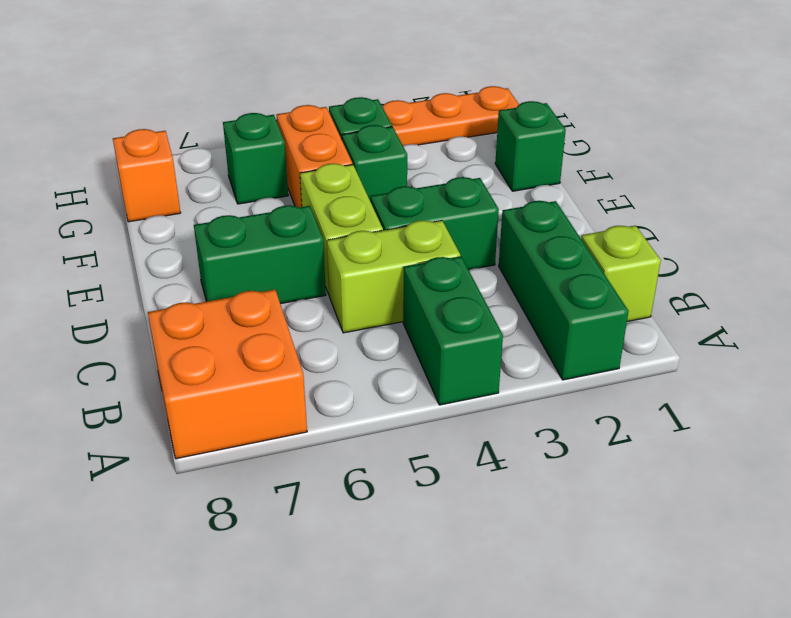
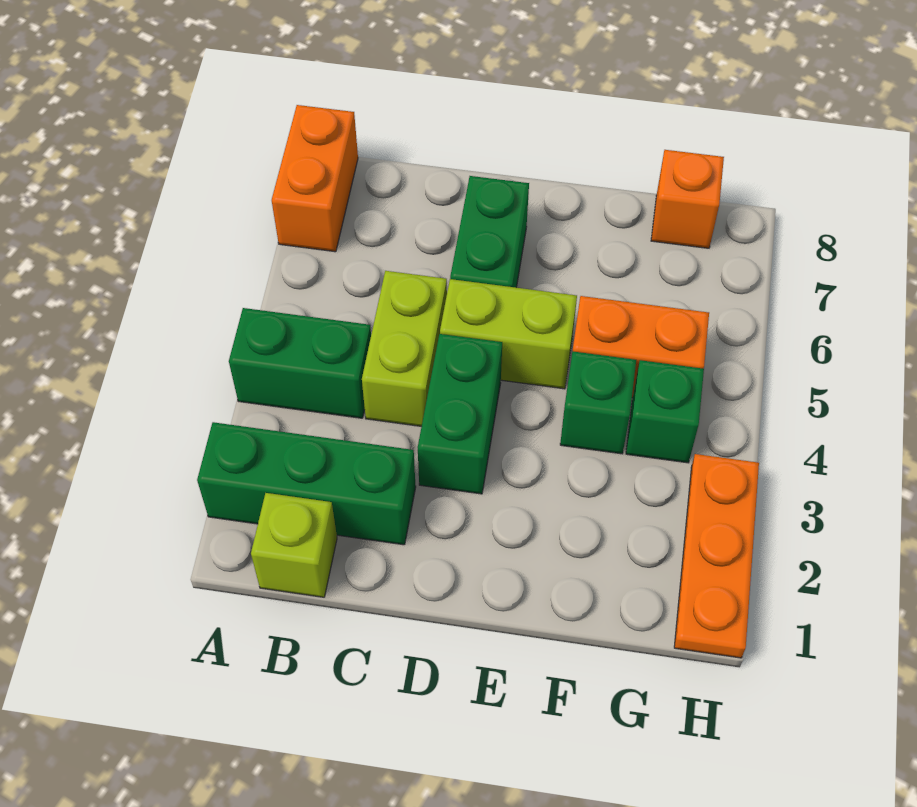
orange 2x2 brick [148,290,307,459] -> orange 1x2 brick [272,105,358,252]
green 1x1 brick [495,101,566,191] -> none
green 1x1 brick [223,113,288,204] -> none

